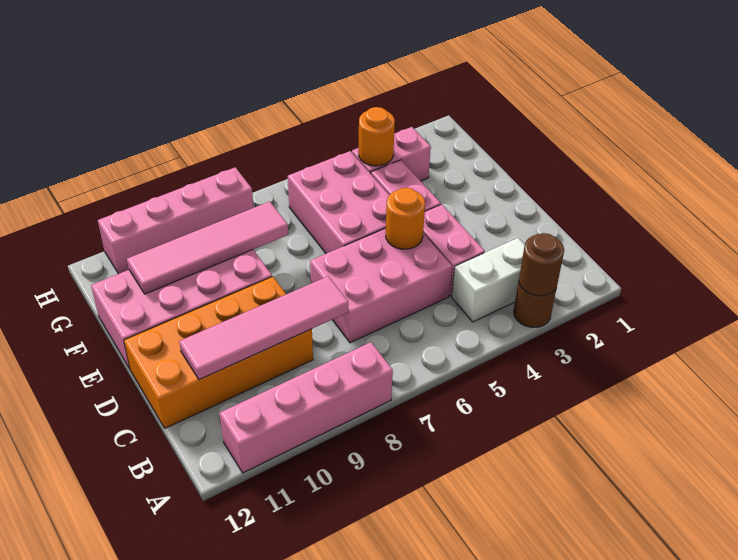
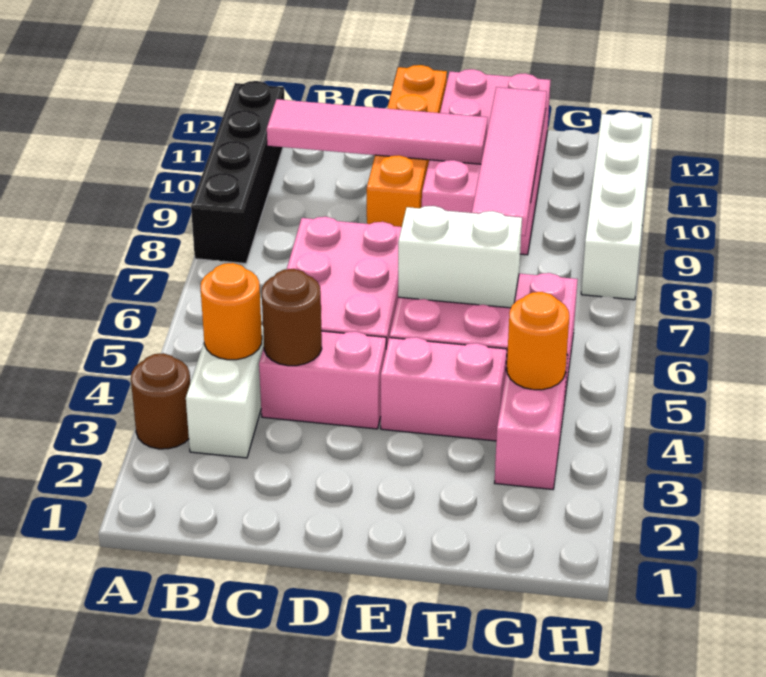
brown 1x1 round brick [519,233,564,296] -> brown 1x1 round brick moved to [262,269,322,366]
pink 1x4 brick [220,342,393,473] -> black 1x4 brick [191,81,285,264]
pink 1x4 tile [179,276,348,380] -> pink 1x4 tile turned to [267,99,488,164]
orange 2x4 brick [124,277,313,428] -> orange 1x4 brick [367,65,447,227]
orange 1x1 round brick [386,188,425,249] -> orange 1x1 round brick moved to [201,263,262,360]
none -> white 1x2 brick [398,206,522,308]
pink 1x4 brick [98,167,253,274] -> white 1x4 brick [581,112,652,300]

